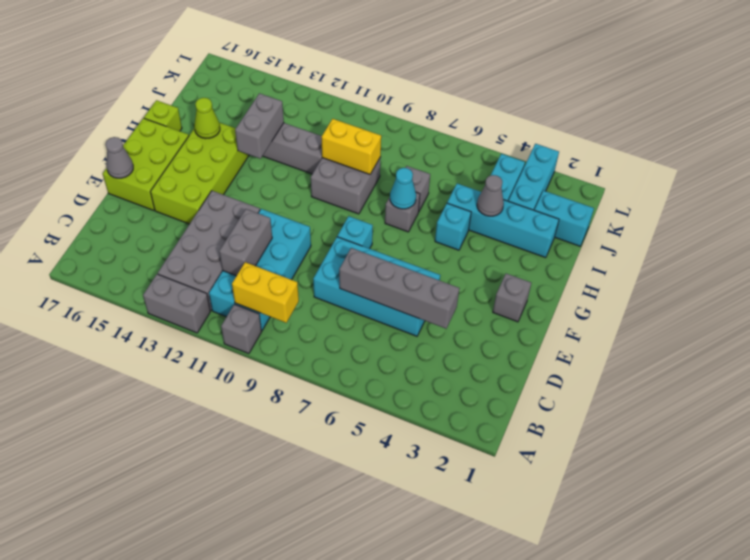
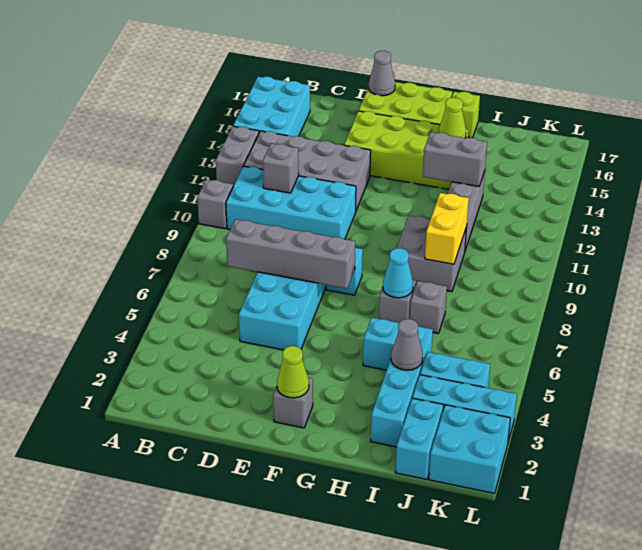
none -> cyan 2x3 brick [233,77,310,137]
yellow 1x2 brick [232,262,299,323] -> none
grey 1x2 brick [219,209,272,276] -> grey 1x1 brick [263,143,299,193]
grey 1x4 brick [339,248,459,329] -> grey 1x4 brick turned to [226,219,355,289]
none -> lime 1x1 cone [277,346,309,398]
none -> cyan 2x2 brick [429,405,510,493]

